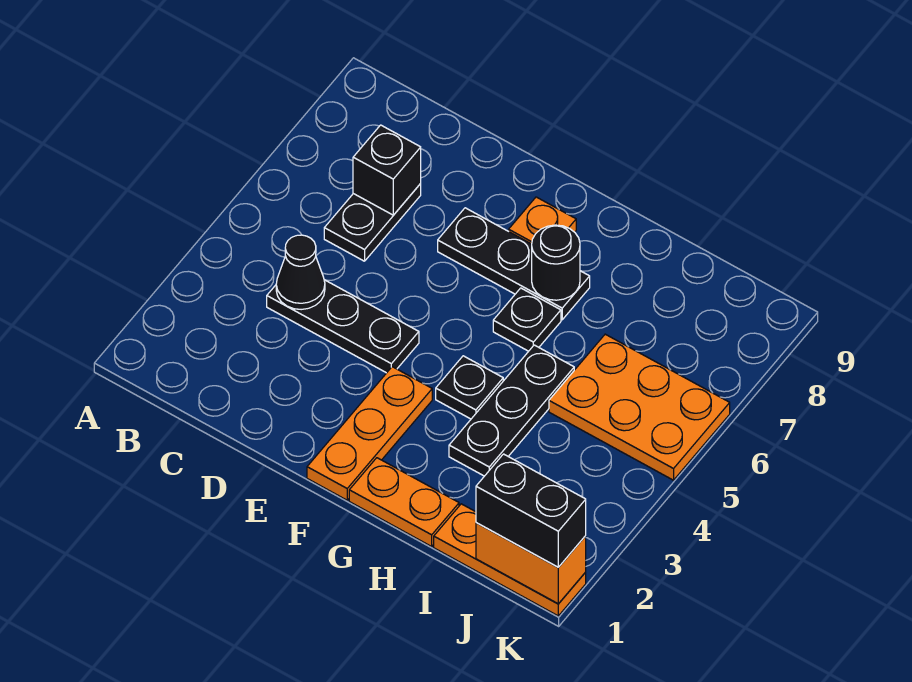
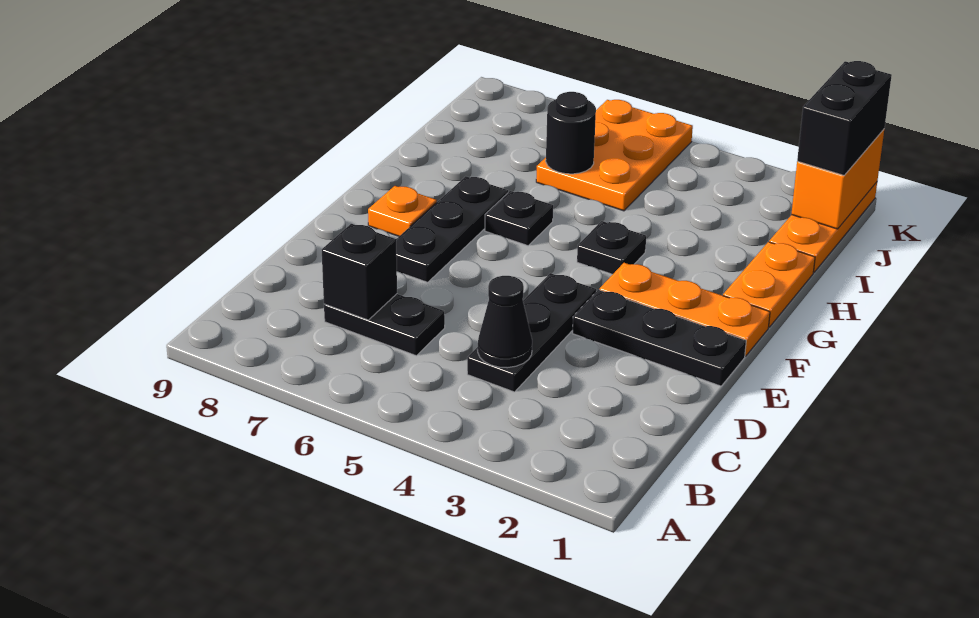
black 1x1 round brick [532,225,580,300] -> black 1x1 round brick moved to [546,92,596,174]
black 1x3 plate [449,345,574,476] -> black 1x3 plate moved to [573,290,746,386]

